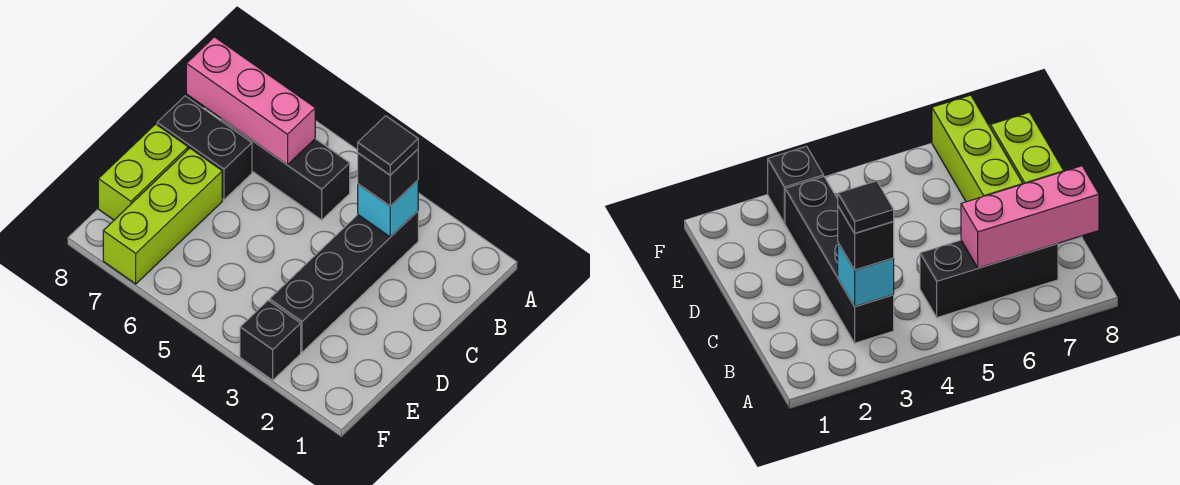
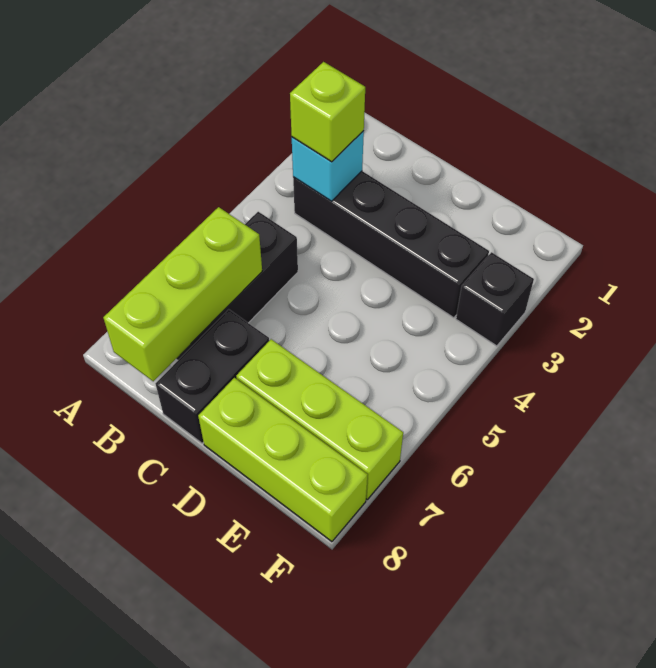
black 1x1 brick [358,149,418,206] -> lime 1x1 brick [290,62,365,162]
black 1x1 tile [358,116,418,175] -> none
pink 1x3 brick [186,37,315,165] -> lime 1x3 brick [103,207,262,381]
lime 1x2 brick [98,124,188,220] -> lime 1x3 brick [198,378,367,542]

